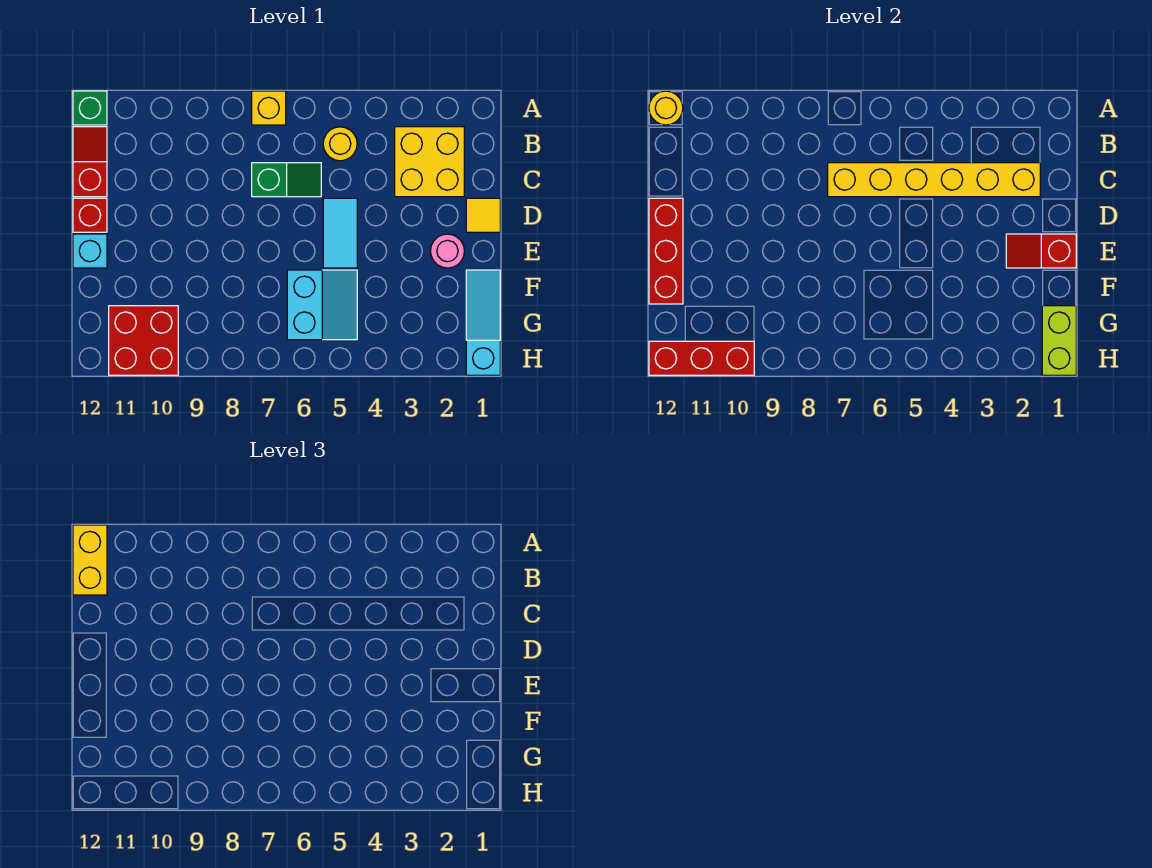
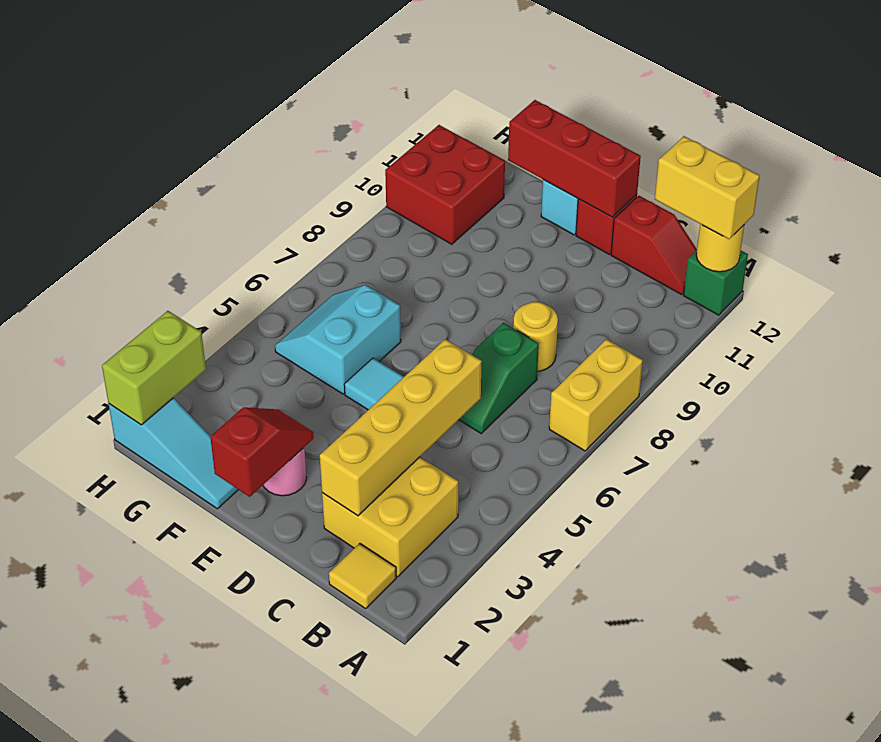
yellow 1x1 brick [252,91,286,125] -> yellow 1x2 brick [549,339,643,451]
yellow 1x1 round brick [323,127,357,161] -> yellow 1x1 round brick moved to [513,302,558,371]
yellow 1x6 brick [828,163,1040,197] -> yellow 1x4 brick [320,339,482,516]
yellow 1x1 tile [466,198,500,232] -> yellow 1x1 tile moved to [329,543,396,609]
cyan 2x2 slope [287,270,357,340] -> cyan 2x2 slope turned to [275,285,401,394]
lime 1x2 brick [1042,306,1076,375] -> lime 1x2 brick turned to [102,311,206,425]
red 1x3 brick [649,341,754,375] -> none

